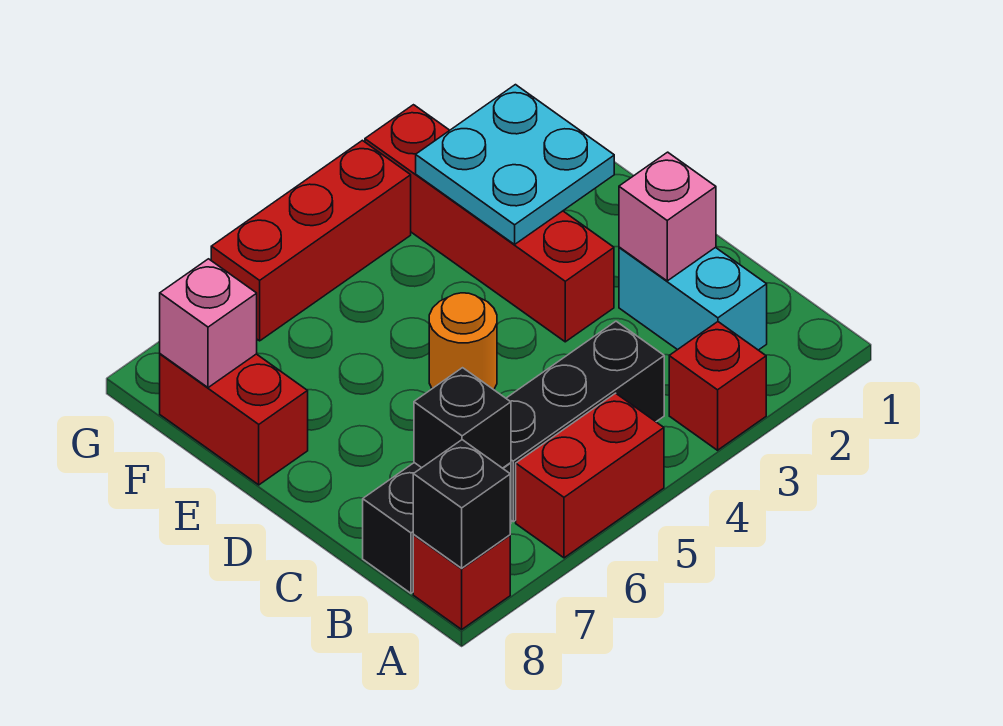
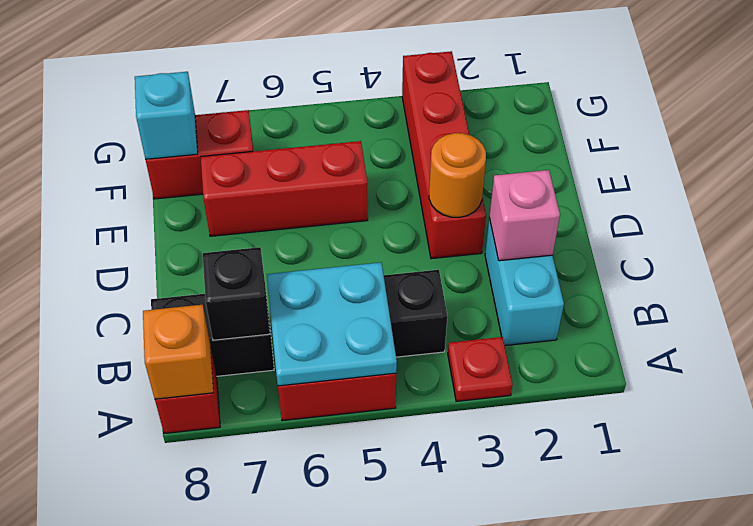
red 1x1 brick [669,322,766,450] -> red 1x1 plate [448,337,513,401]
black 1x1 brick [413,440,510,568] -> orange 1x1 brick [143,305,213,399]
orange 1x1 round brick [429,293,497,390] -> orange 1x1 round brick moved to [429,133,486,217]
cyan 2x2 plate [416,85,614,244] -> cyan 2x2 plate moved to [267,262,397,386]
red 1x2 brick [160,354,308,485] -> red 1x2 brick turned to [146,110,253,199]
pink 1x1 brick [160,259,257,388] -> cyan 1x1 brick [135,72,198,159]
red 1x3 brick [211,140,411,341] -> red 1x3 brick moved to [201,141,368,236]

